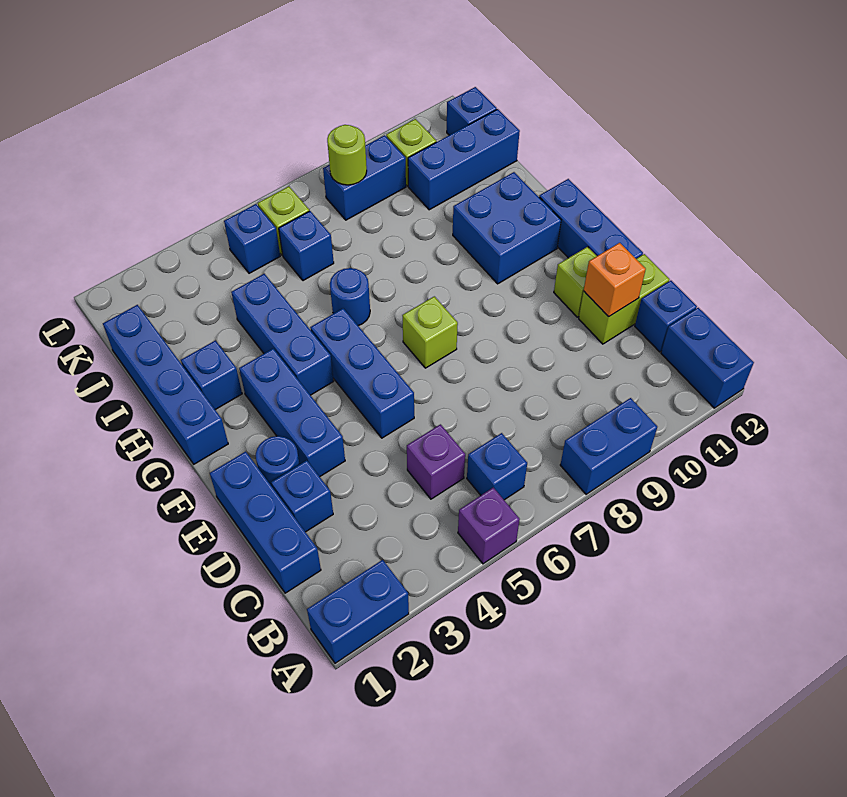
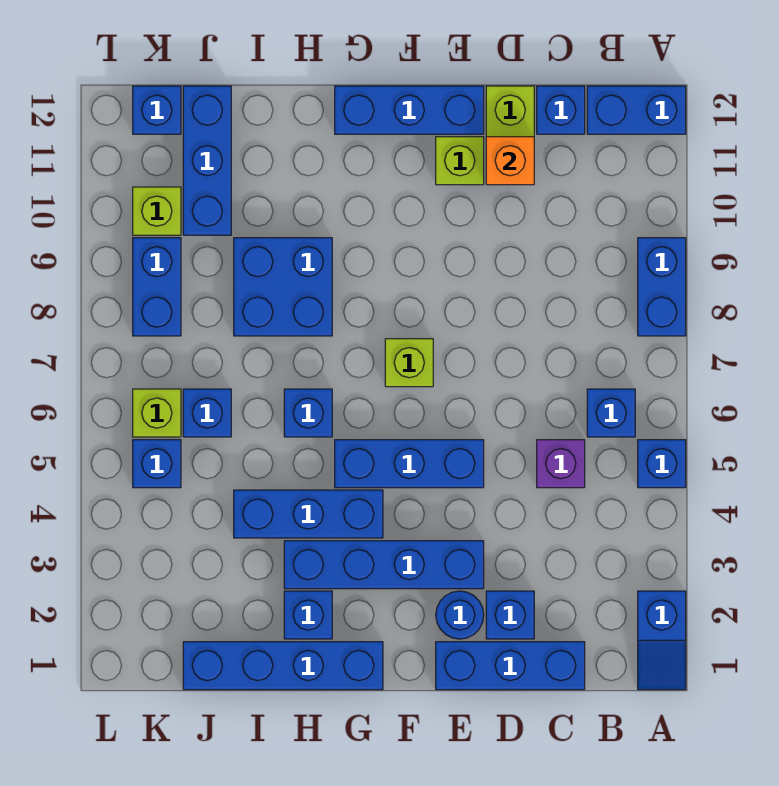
blue 1x2 brick [307,560,409,663] -> blue 1x2 slope [638,591,686,690]
purple 1x1 brick [458,487,520,564] -> blue 1x1 brick [638,440,686,488]
blue 1x3 brick [239,349,345,477] -> blue 1x4 brick [284,541,484,589]
blue 2x2 brick [453,172,561,284] -> blue 2x2 brick moved to [234,238,332,336]
blue 1x1 round brick [330,268,370,326] -> blue 1x1 brick [284,389,332,437]
lime 1x1 round brick [327,125,367,185] -> none

